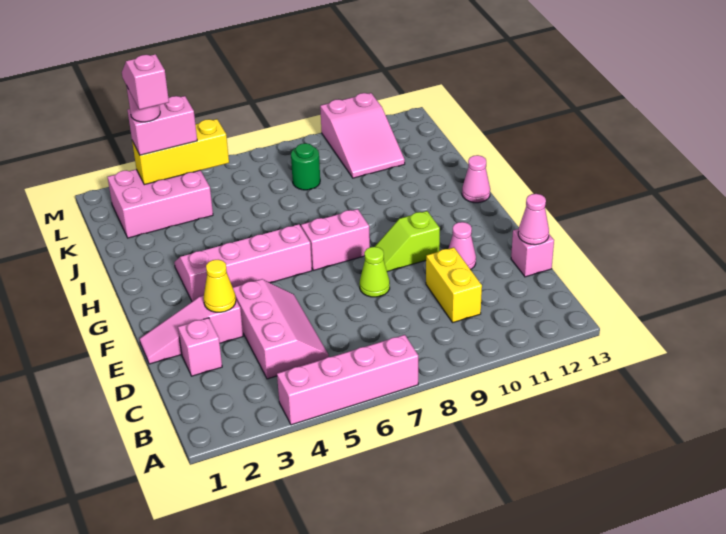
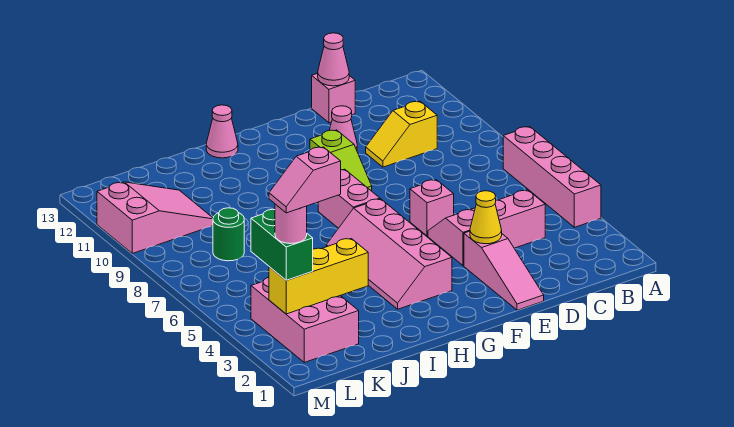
yellow 1x2 brick [426,247,482,322] -> yellow 1x2 slope [366,101,437,167]
pink 1x1 brick [178,318,222,376] -> pink 1x1 brick moved to [410,180,454,236]
lime 1x1 cone [359,247,390,297] -> none
yellow 1x3 brick [132,119,229,185] -> yellow 1x3 brick turned to [269,239,368,314]
pink 1x2 brick [128,96,197,155] -> green 1x2 brick [251,209,313,280]

